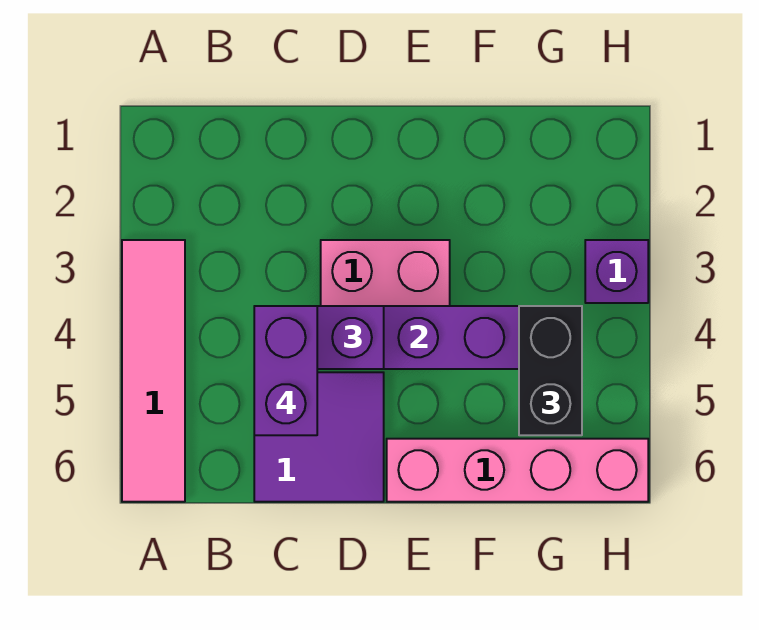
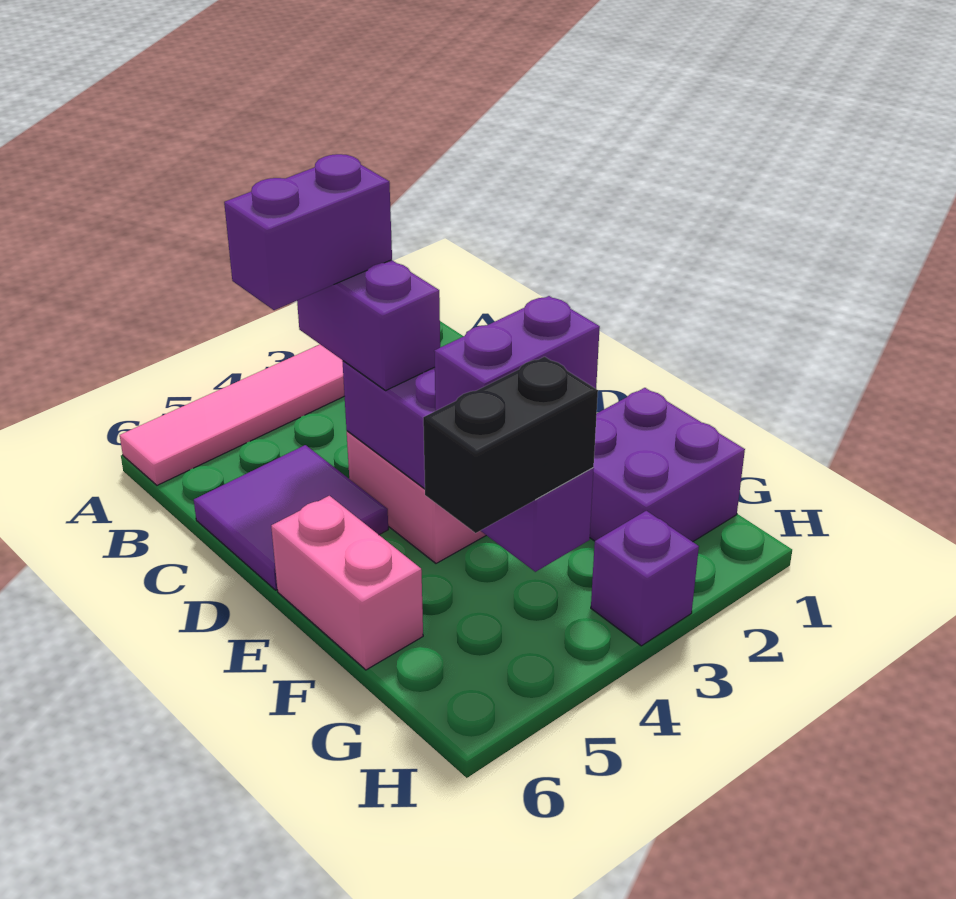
pink 1x4 brick [387,439,648,502] -> pink 1x2 brick [271,496,423,670]
none -> purple 2x2 brick [590,388,745,542]
none -> purple 1x2 brick [434,296,600,411]

